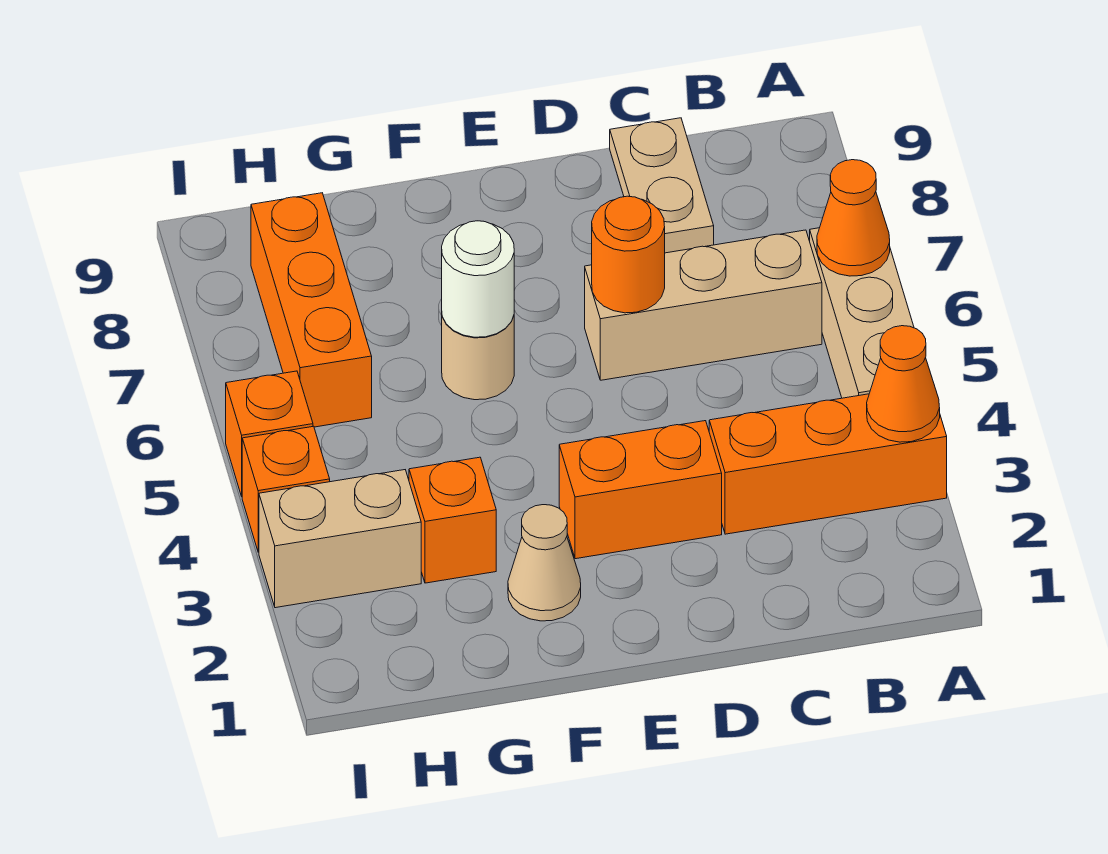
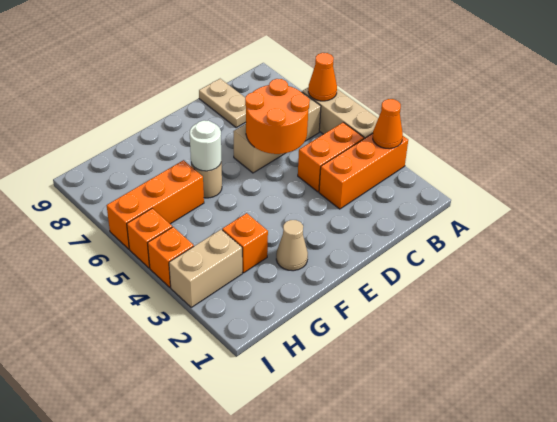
orange 1x2 brick [559,421,722,559] -> orange 1x2 brick moved to [298,122,364,192]
orange 1x1 round brick [592,196,665,313] -> orange 2x2 round brick [245,79,310,154]
orange 1x3 brick [251,193,372,427] -> orange 1x3 brick turned to [107,160,204,249]

